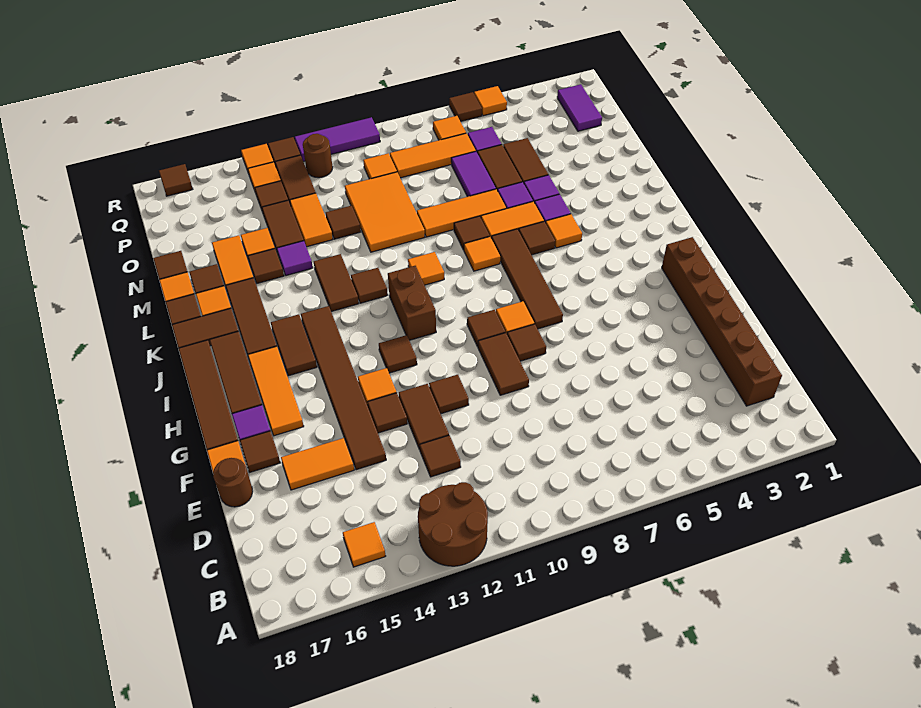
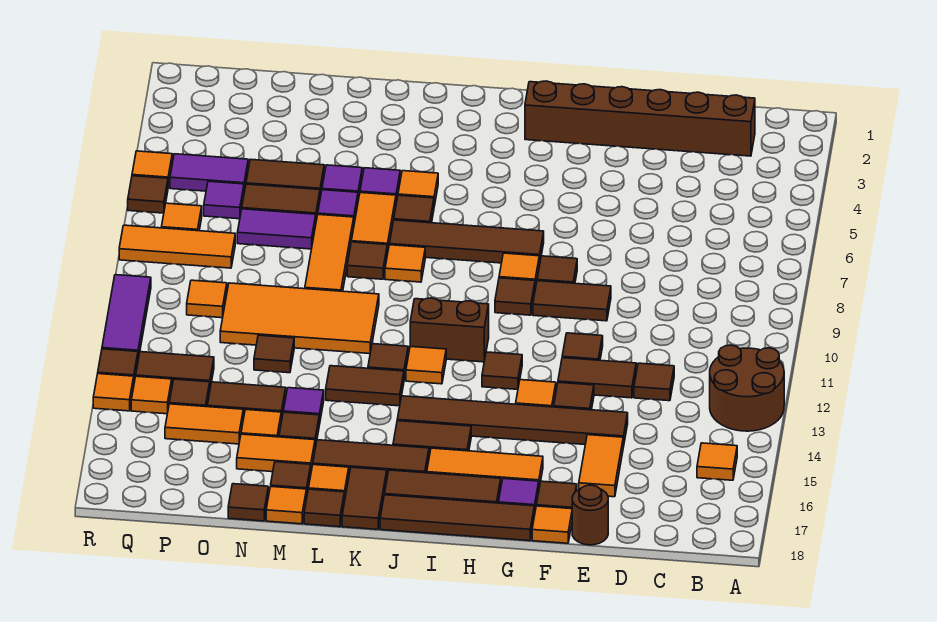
orange 1x1 tile [408,252,444,285] -> orange 1x1 tile moved to [406,347,446,384]
orange 2x3 tile [345,172,425,252] -> orange 2x4 tile [220,283,379,354]
orange 1x2 tile [290,193,333,247] -> orange 1x2 tile moved to [165,404,243,444]
purple 1x2 tile [557,84,602,131] -> purple 1x2 tile moved to [170,154,248,192]
orange 1x3 tile [390,133,476,178] -> orange 1x3 tile turned to [119,225,235,268]
brown 1x1 round brick [303,134,333,178] -> none
brown 1x1 tile [159,164,193,196] -> none

